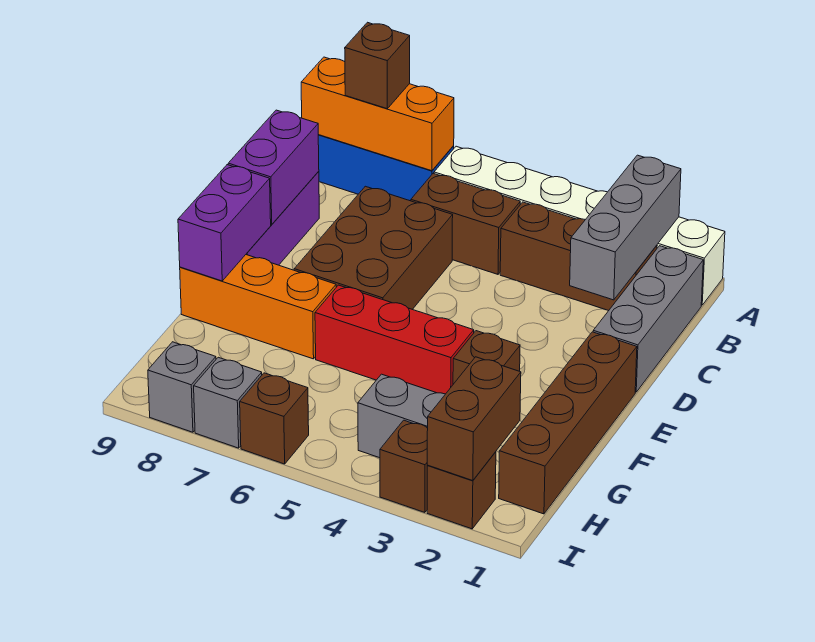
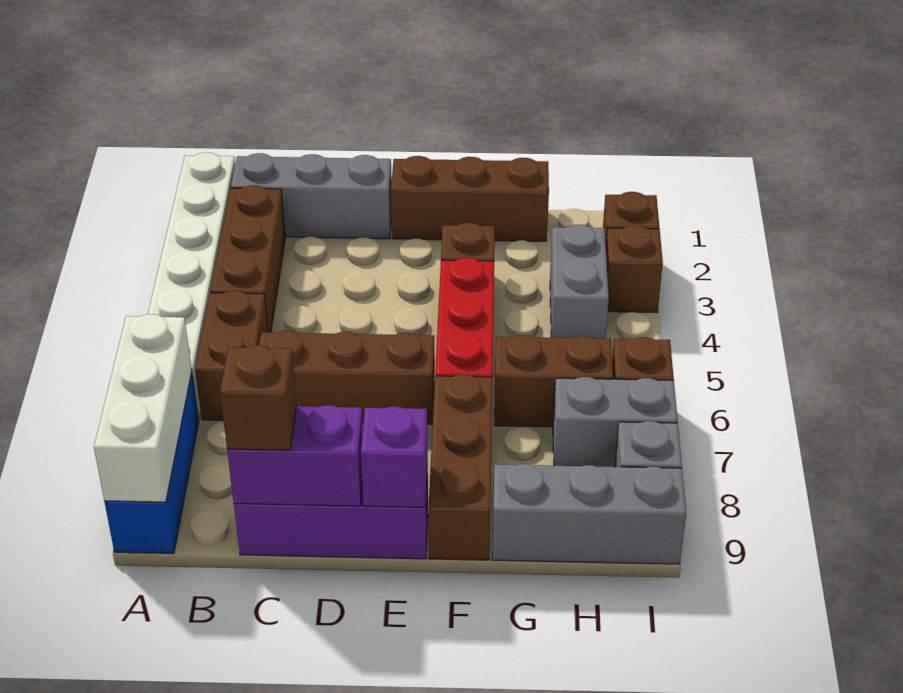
grey 1x3 brick [570,155,681,300] -> grey 1x3 brick moved to [492,464,686,564]
orange 1x3 brick [301,57,454,171] -> white 1x3 brick [94,314,192,502]
brown 1x1 brick [345,22,410,109] -> brown 1x1 brick moved to [220,346,296,450]
brown 2x3 brick [294,186,453,309] -> brown 1x3 brick [259,331,435,425]
brown 1x4 brick [499,332,637,514] -> brown 1x3 brick [391,156,549,241]
purple 1x2 brick [178,165,271,281] -> purple 1x1 brick [361,406,428,507]
orange 1x3 brick [180,255,336,359] -> brown 1x3 brick [429,375,492,560]
brown 1x2 brick [427,357,521,481] -> brown 1x2 brick moved to [494,335,613,427]
grey 1x1 brick [194,357,262,448] -> grey 1x2 brick [553,377,678,467]

